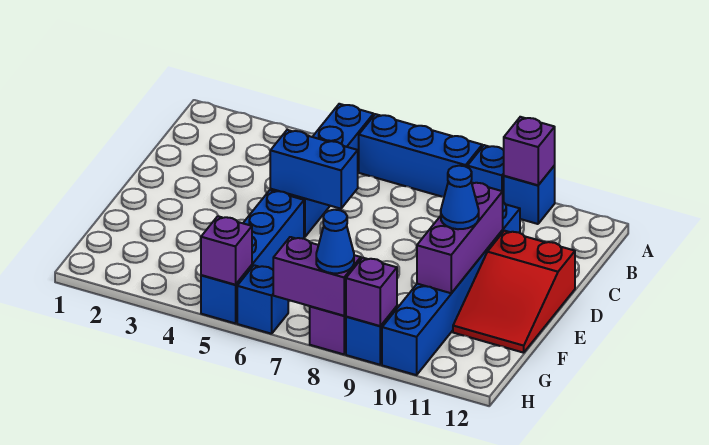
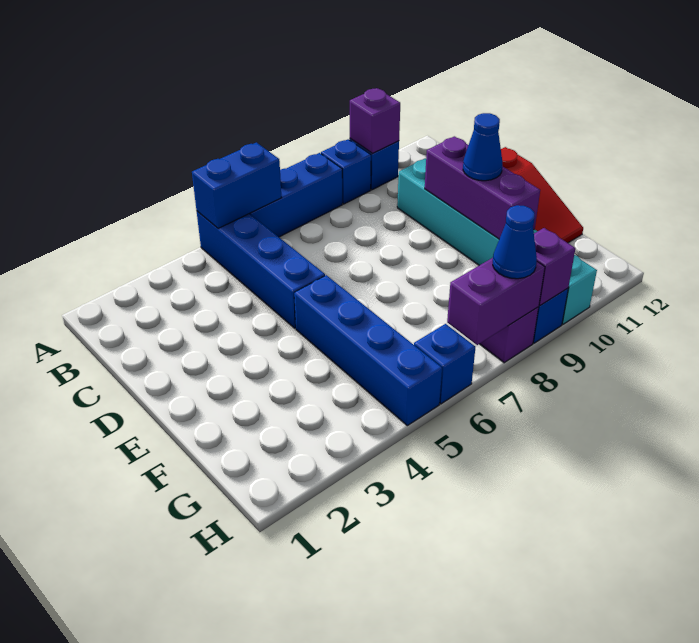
blue 1x6 brick [382,202,520,375] -> cyan 1x6 brick [397,158,597,324]
blue 1x2 brick [270,130,358,209] -> blue 1x2 brick moved to [192,142,281,228]
purple 1x1 brick [201,216,252,285] -> none

